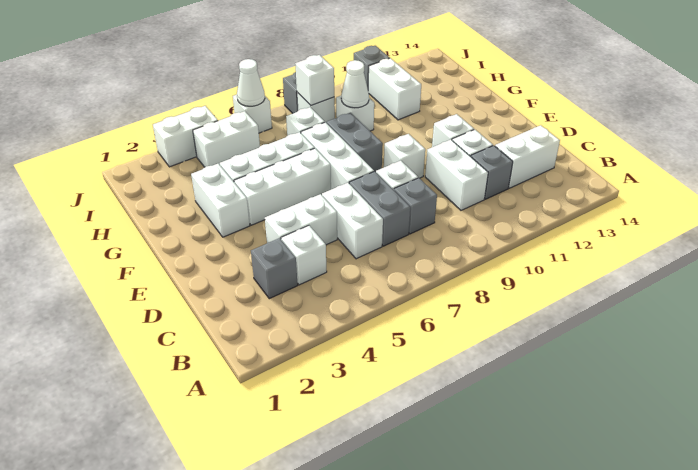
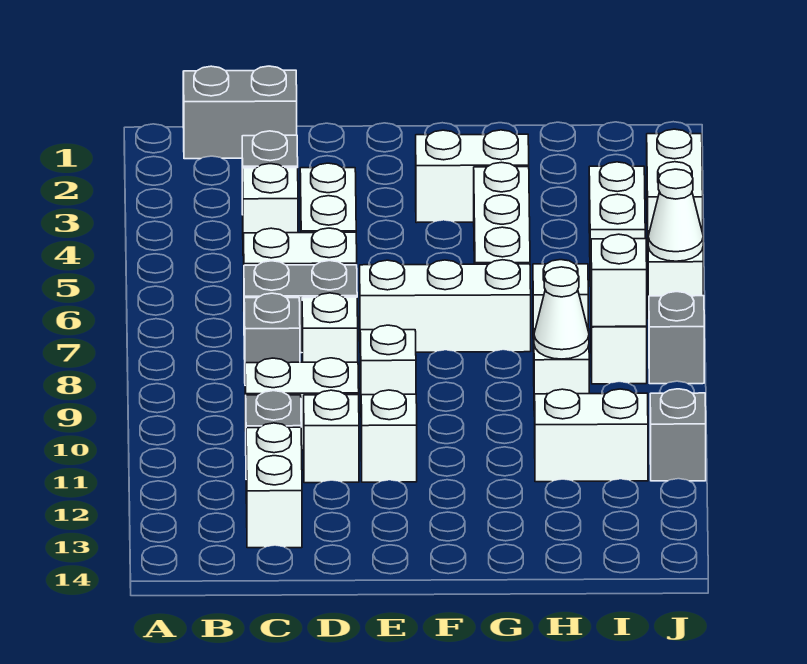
white 1x3 brick [234,148,331,225] -> none
grey 1x2 brick [327,113,383,172] -> grey 1x2 brick moved to [183,66,297,159]

